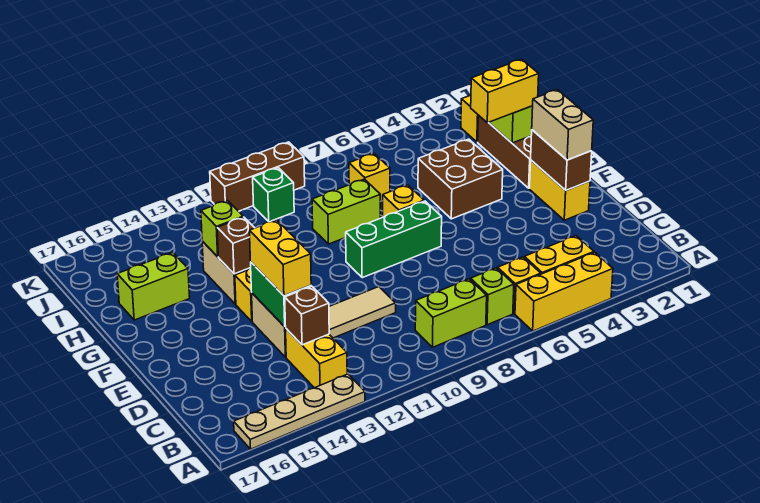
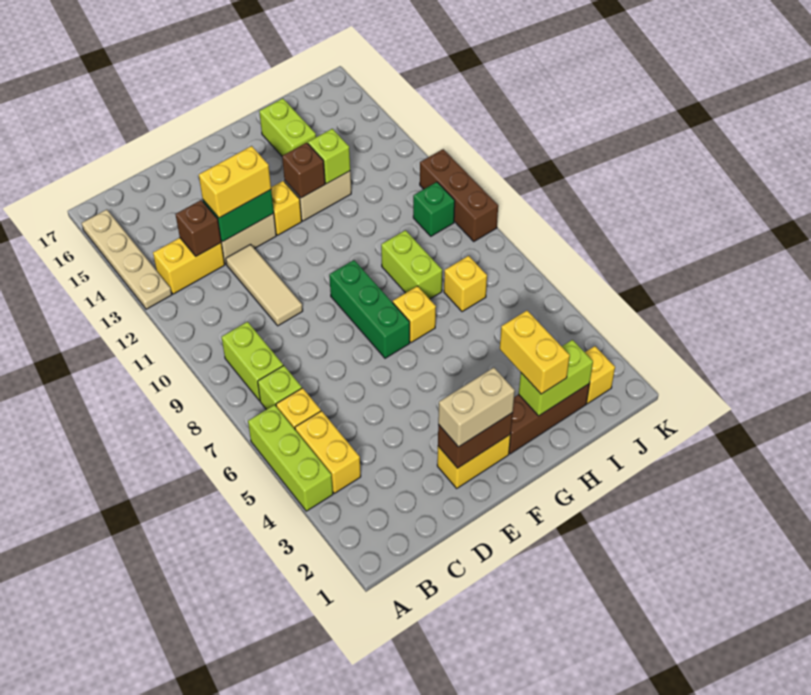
yellow 1x3 brick [515,252,613,331] -> lime 1x3 brick [248,405,333,511]
brown 2x2 brick [418,139,503,219] -> none

